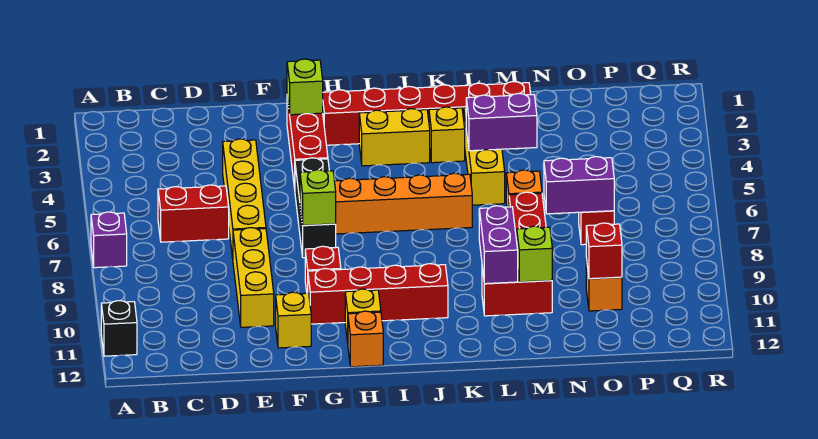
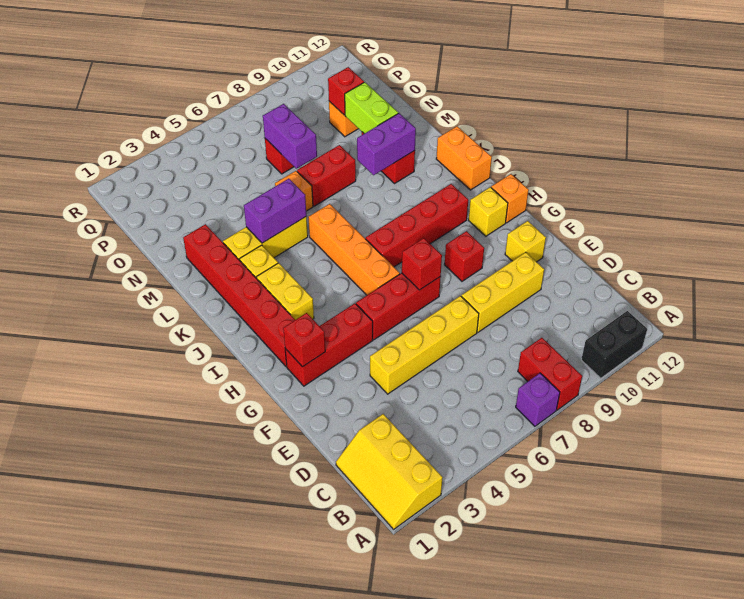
none -> yellow 2x3 slope [336,414,443,529]
black 1x1 brick [101,301,137,356] -> black 1x2 brick [581,311,647,378]
red 1x2 brick [158,185,229,242] -> red 1x2 brick moved to [518,338,582,410]
lime 1x1 brick [287,59,323,115] -> red 1x1 brick [283,313,325,367]
black 1x3 brick [295,158,336,258] -> red 1x3 brick [356,273,441,340]
lime 1x1 brick [300,170,336,225] -> red 1x1 brick [402,238,442,290]
red 1x4 brick [308,264,448,324] -> red 1x4 brick turned to [366,184,468,267]
none -> orange 1x2 brick [436,126,492,190]
purple 1x2 brick [466,93,537,151] -> purple 1x2 brick turned to [244,179,306,243]
lime 1x1 brick [517,226,552,282] -> lime 1x2 brick [345,82,398,134]

